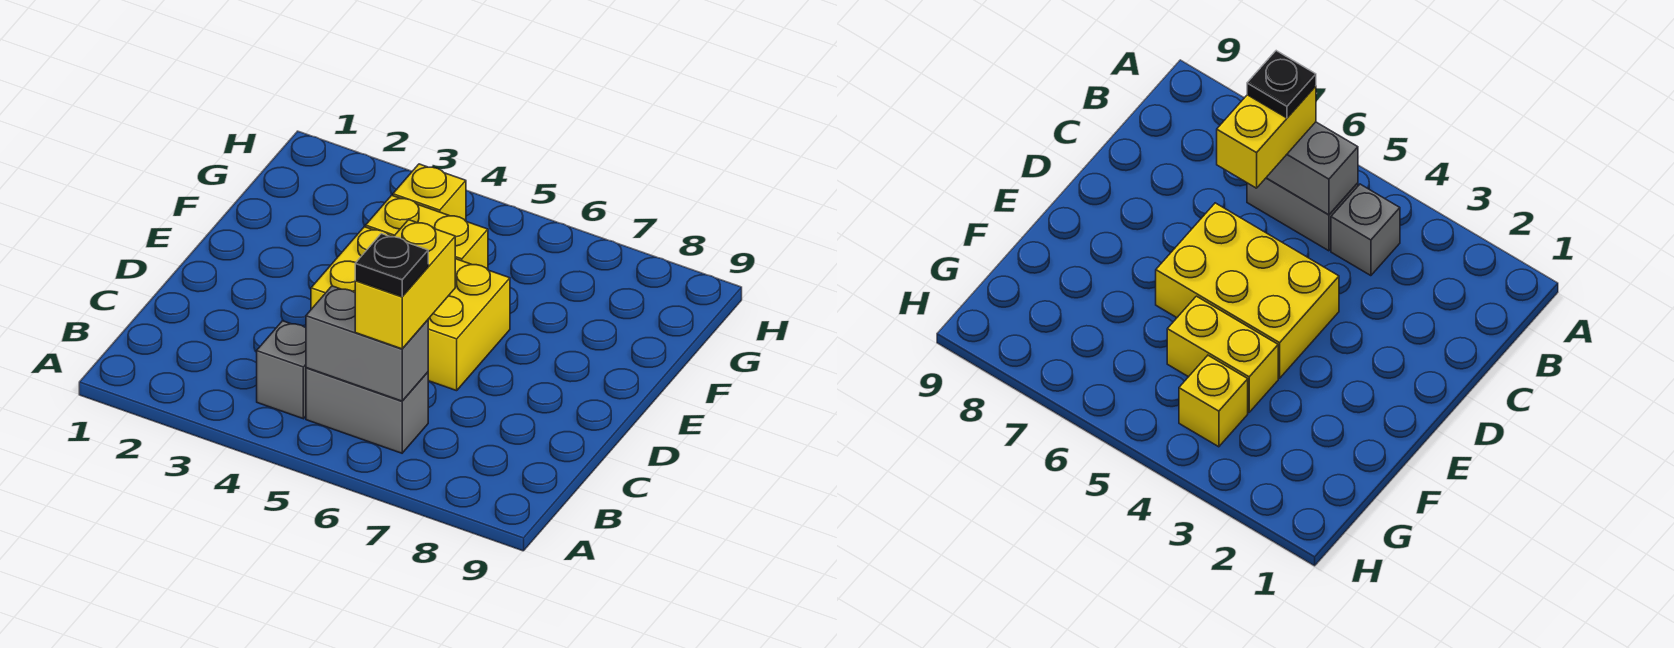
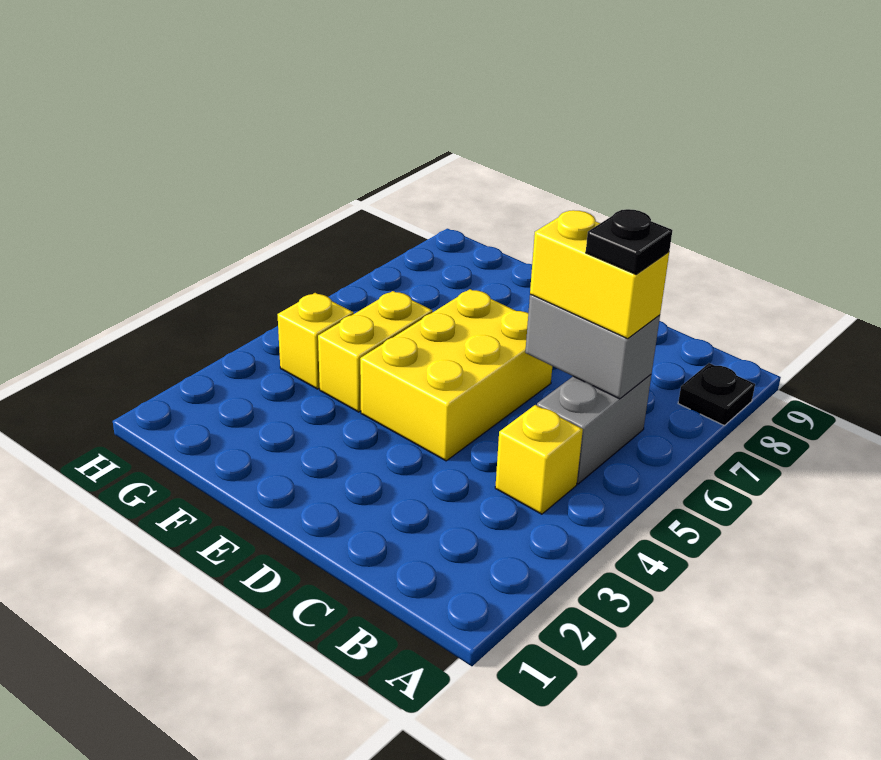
none -> black 1x1 plate [678,363,755,426]
grey 1x1 brick [257,321,306,419] -> yellow 1x1 brick [495,405,583,514]
grey 1x2 brick [306,286,428,401] -> grey 1x2 brick turned to [525,294,660,399]

